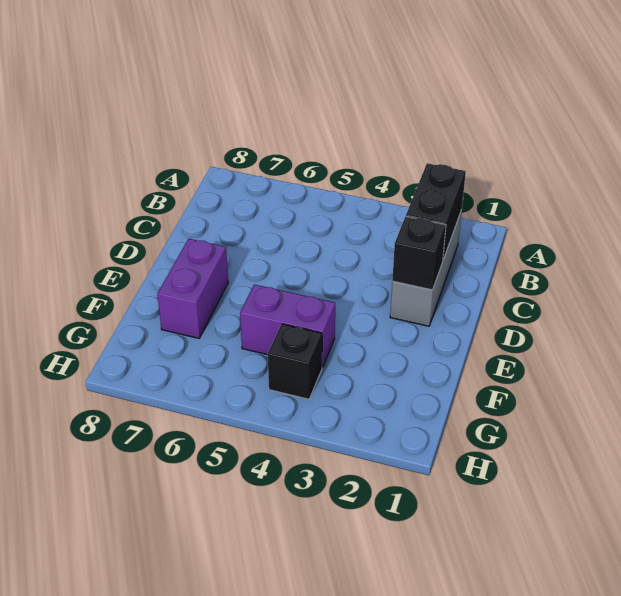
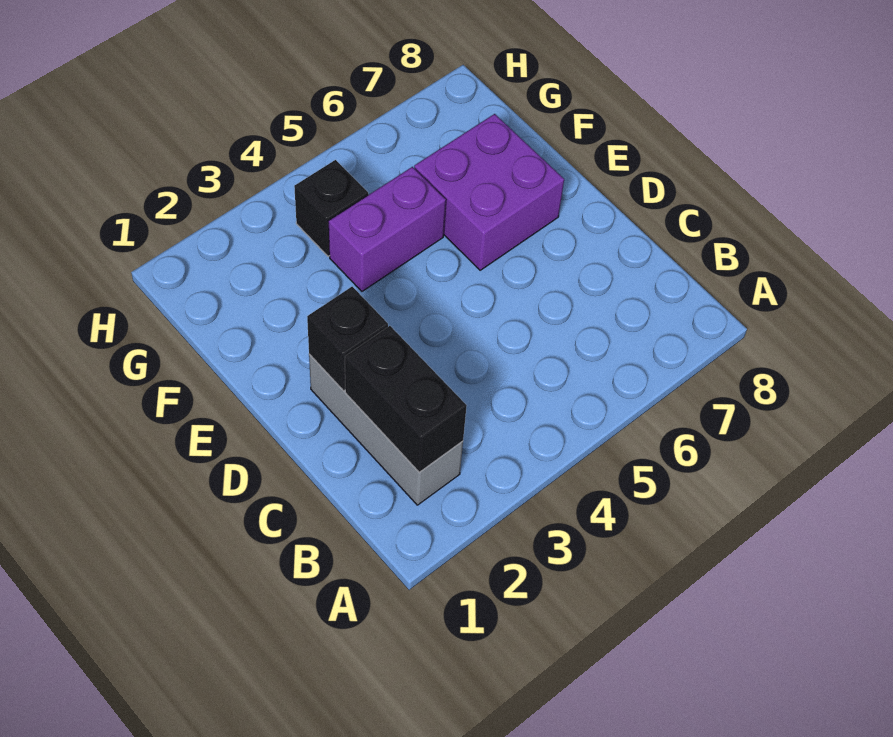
purple 1x2 brick [157,239,228,338] -> purple 2x2 brick [414,114,564,270]

